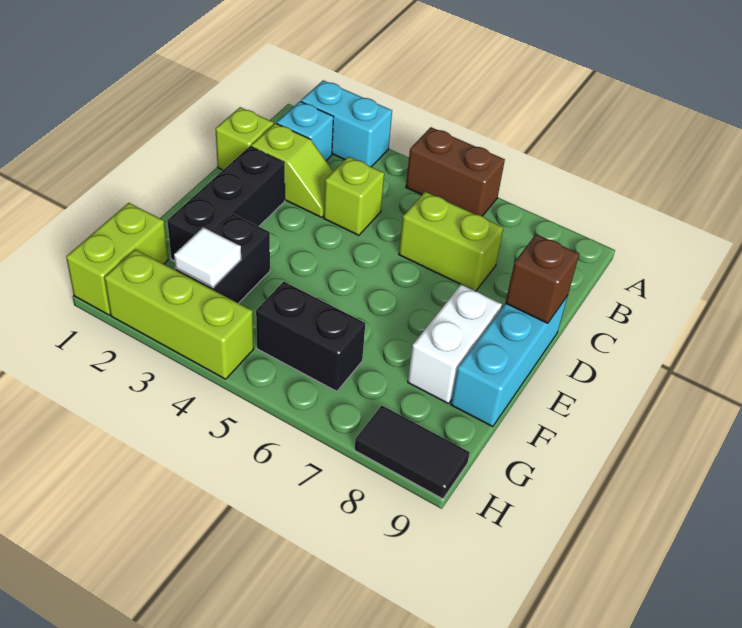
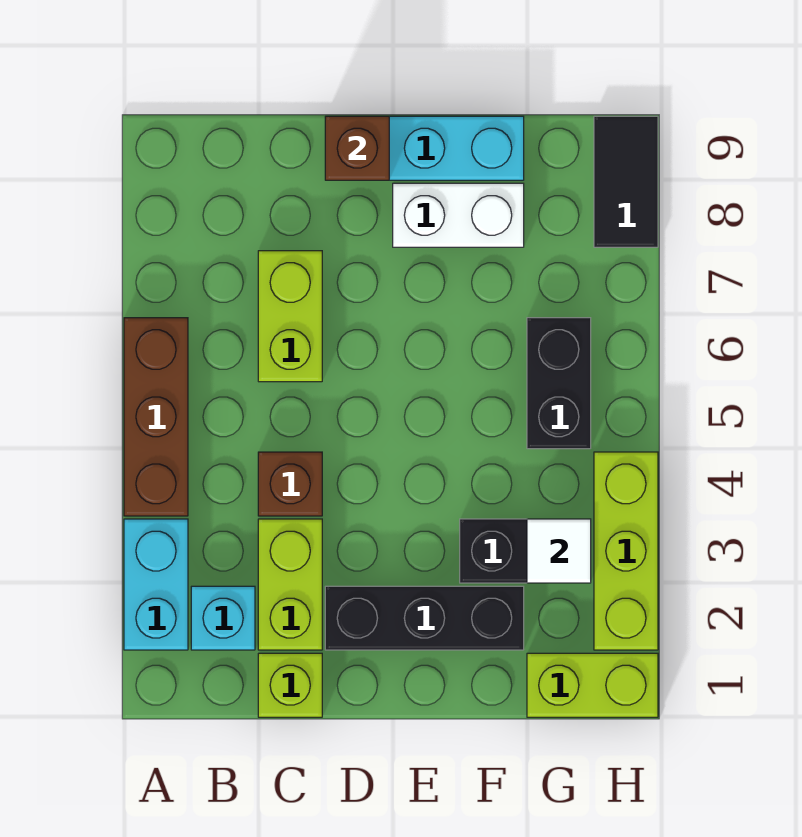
brown 1x2 brick [406,127,505,216] -> brown 1x3 brick [124,318,188,516]
lime 1x2 slope [251,123,333,218] -> lime 1x2 brick [258,519,322,650]
lime 1x1 brick [324,157,384,235] -> brown 1x1 brick [258,452,322,516]

